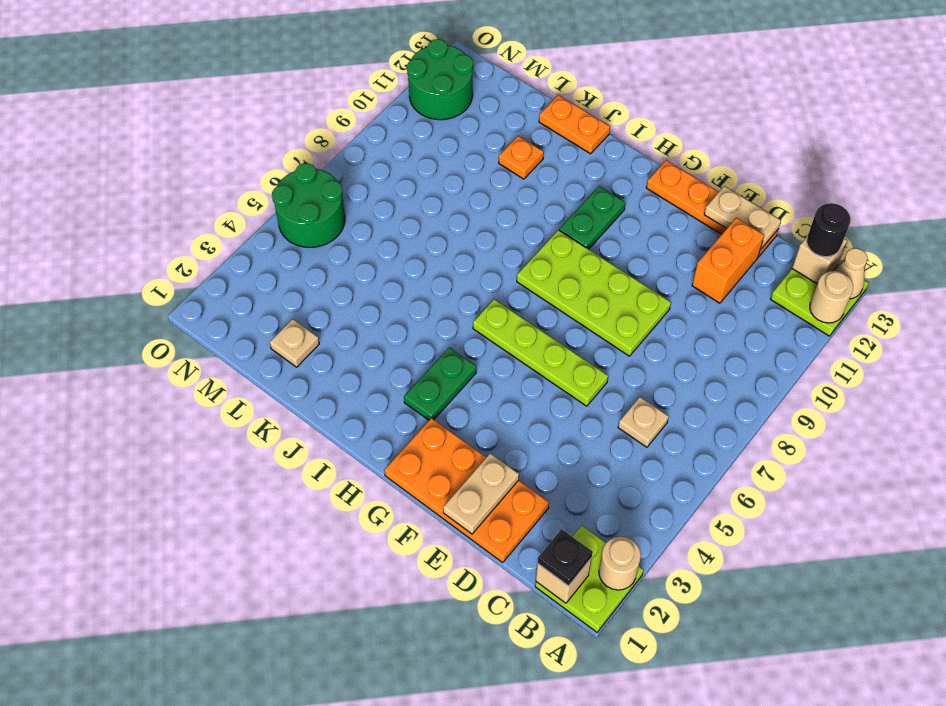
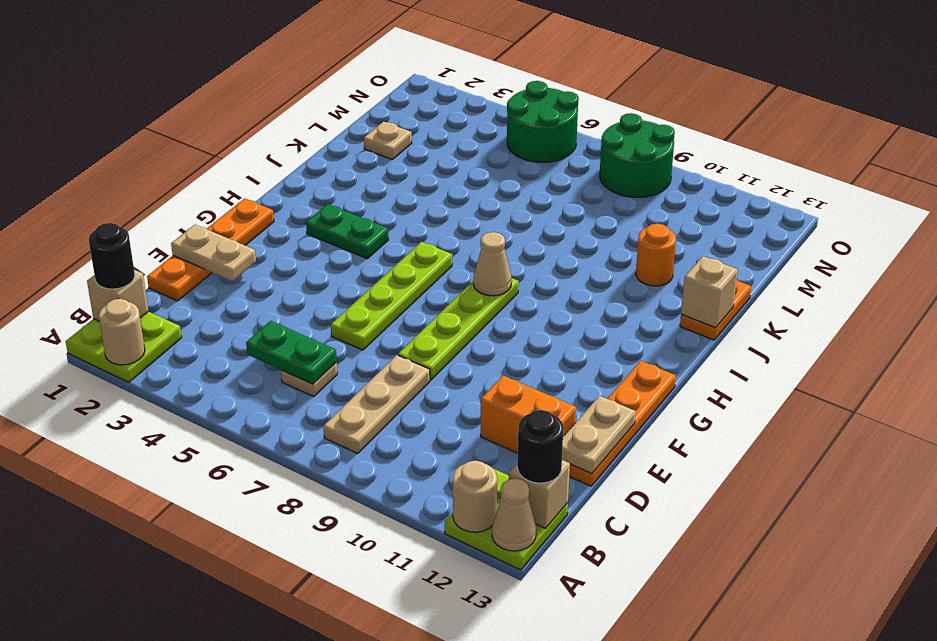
black 1x1 plate [537,529,593,586] -> black 1x1 round brick [89,223,135,289]
none -> tan 1x3 plate [323,355,430,453]
orange 2x4 plate [384,418,549,562] -> orange 1x4 plate [147,198,274,301]
lime 2x4 plate [517,230,671,356] -> lime 1x4 plate [398,278,519,380]
none -> tan 1x1 cone [474,232,512,296]
green 1x2 plate [559,186,625,249] -> green 1x2 plate moved to [246,321,337,384]
none -> tan 1x1 brick [681,256,738,328]
orange 1x1 plate [499,136,544,179] -> orange 1x1 round brick [636,224,676,286]
green 2x2 round brick [407,39,473,120] -> green 2x2 round brick moved to [600,113,675,197]

